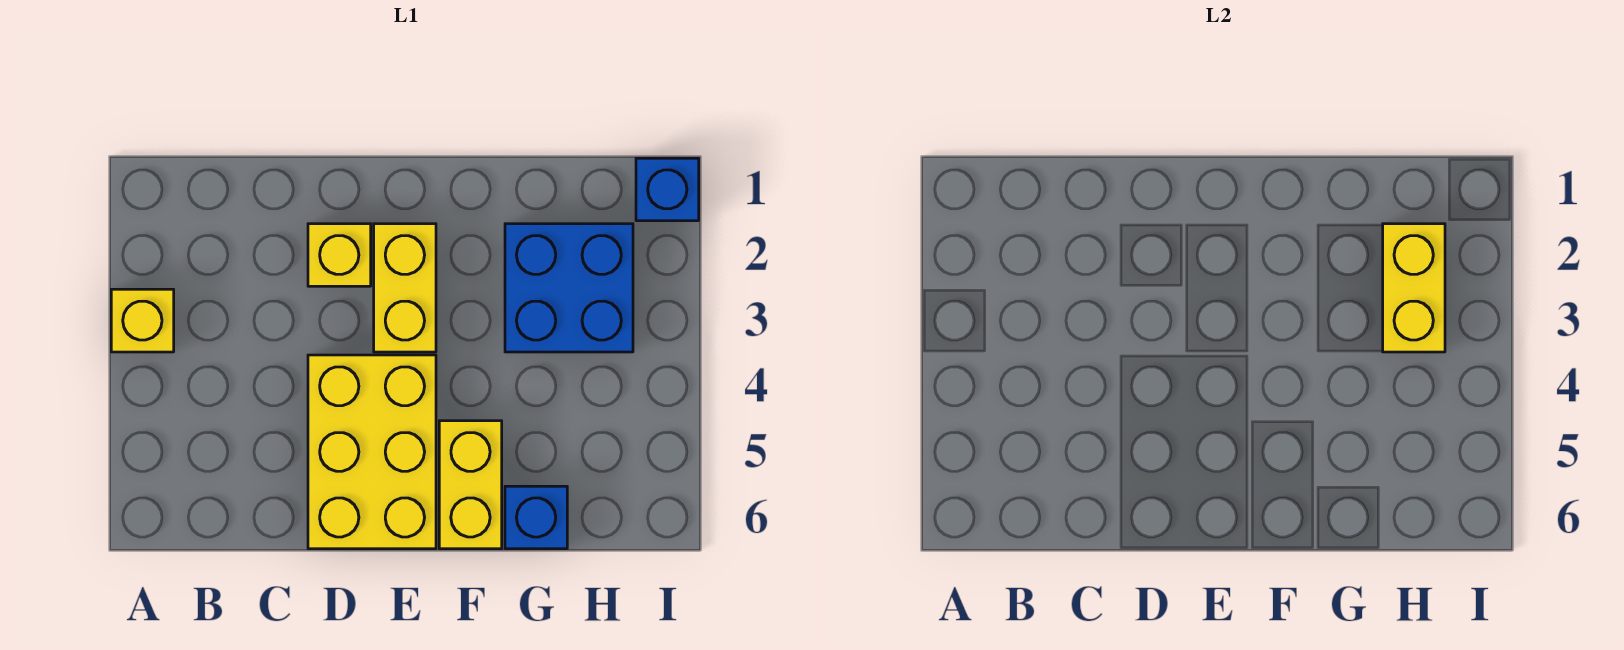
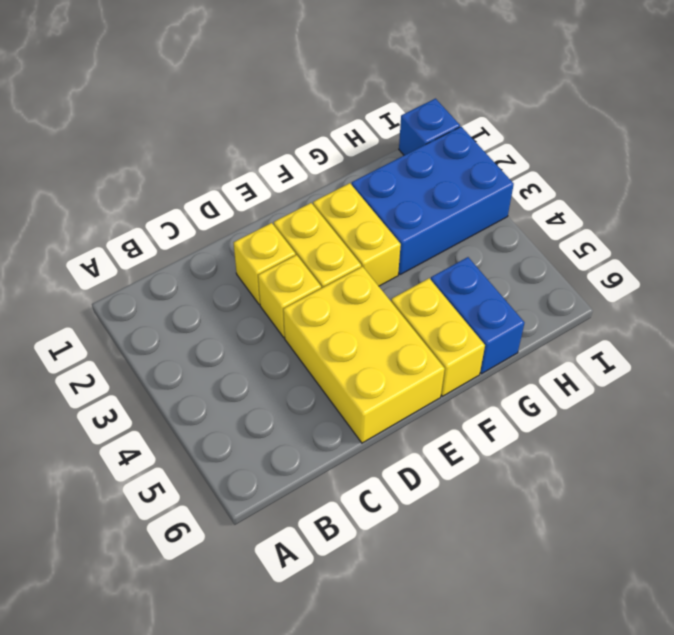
yellow 1x1 brick [111,289,174,352] -> yellow 1x1 brick moved to [258,255,321,337]
blue 2x2 brick [505,224,633,352] -> blue 2x3 brick [352,127,514,275]
blue 1x1 brick [505,486,567,549] -> blue 1x2 brick [431,257,524,374]
yellow 1x2 brick [1383,224,1445,352] -> yellow 1x2 brick moved to [313,183,401,286]

